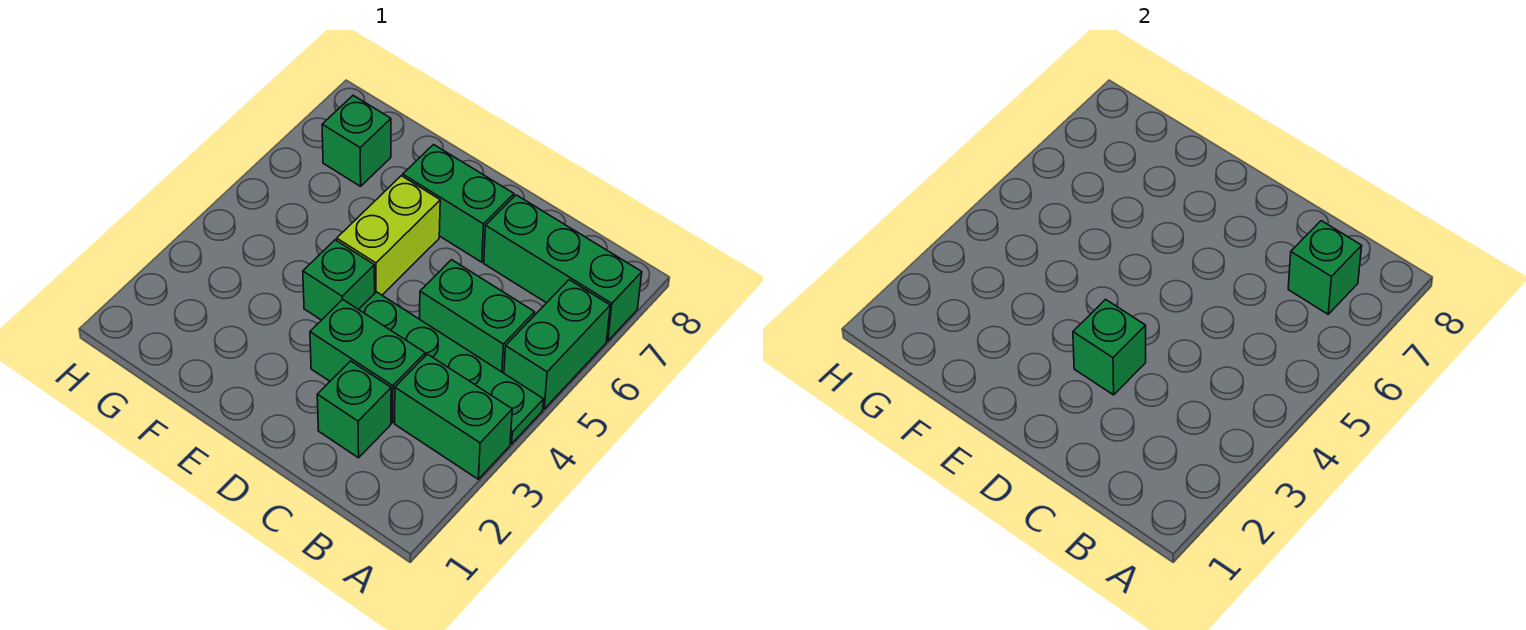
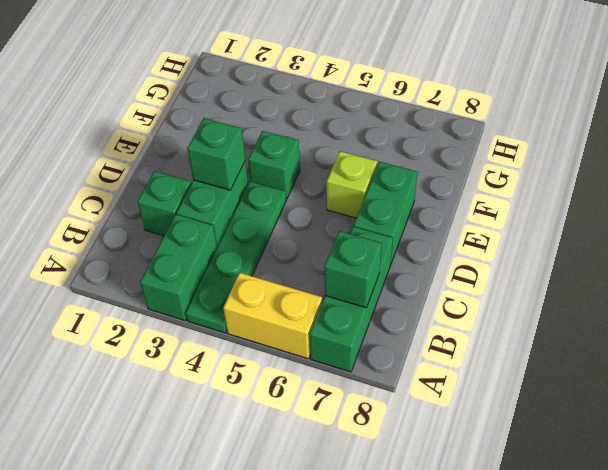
green 1x2 brick [504,280,610,409] -> yellow 1x2 brick [223,273,322,359]
green 1x2 brick [419,260,535,373] -> none
lime 1x2 brick [337,176,440,295] -> lime 1x1 brick [327,151,377,218]
green 1x1 brick [322,95,391,186] -> none

